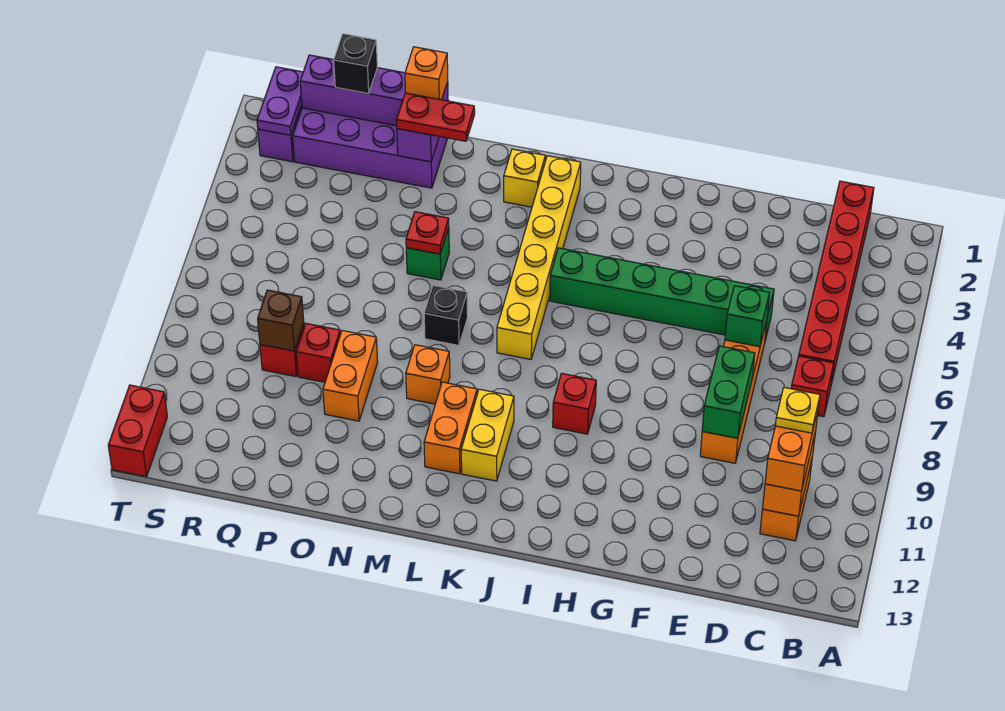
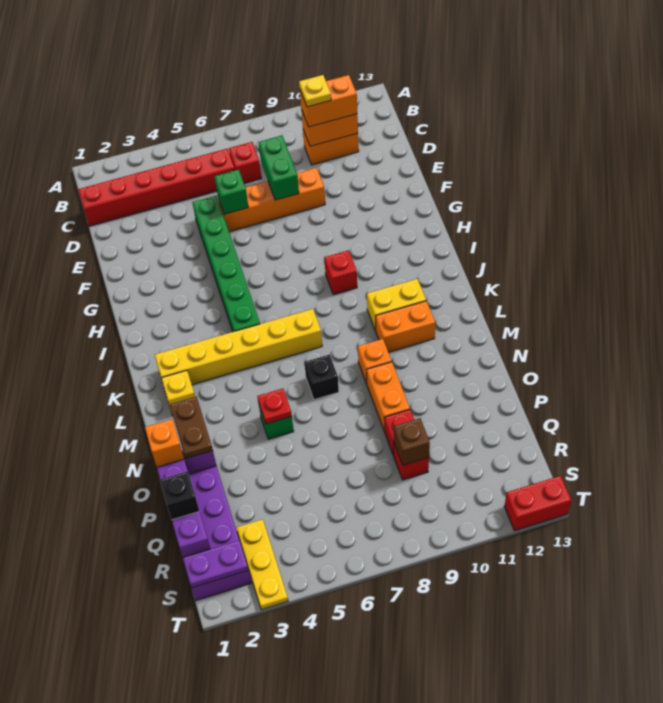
green 1x2 brick [702,346,755,438] -> green 1x2 brick turned to [258,136,299,200]
red 1x2 plate [396,93,475,141] -> brown 1x2 plate [170,397,213,459]
orange 1x2 brick [323,331,378,421] -> orange 1x2 brick turned to [367,362,410,431]
none -> yellow 1x3 plate [236,519,288,610]

